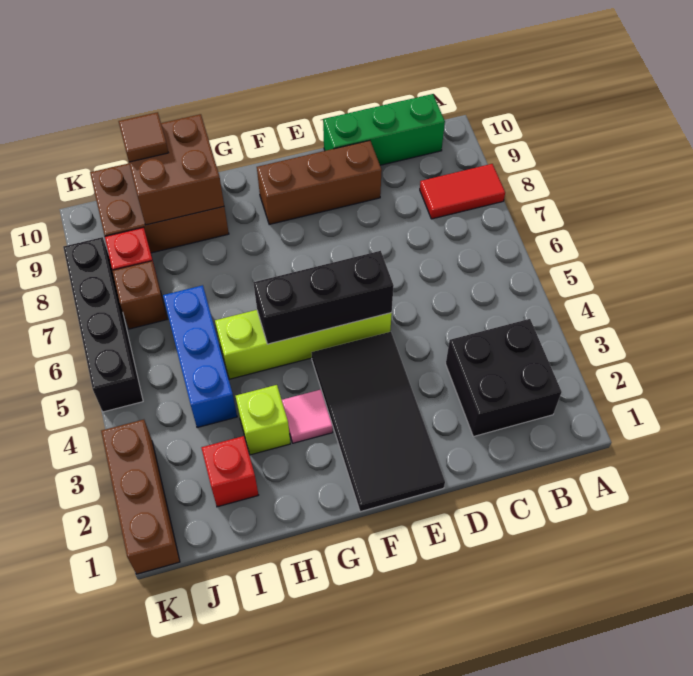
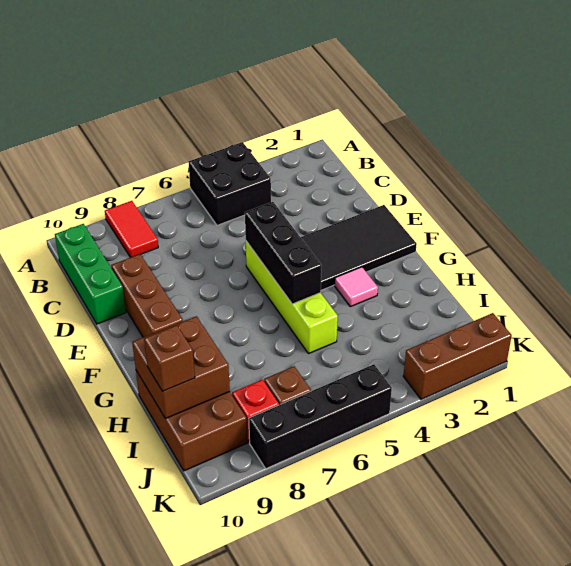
black 2x2 brick [446,319,562,437] -> black 2x2 brick moved to [188,142,271,225]
lime 1x1 brick [236,385,290,455] -> none
red 1x1 brick [201,436,258,507] -> none
blue 1x3 brick [163,285,237,428] -> none
brown 1x1 tile [119,112,168,162] -> brown 1x1 brick [144,325,195,391]

